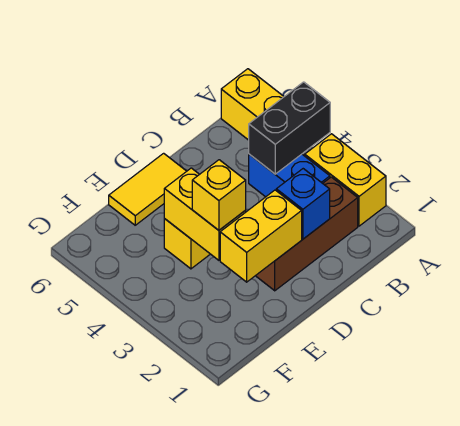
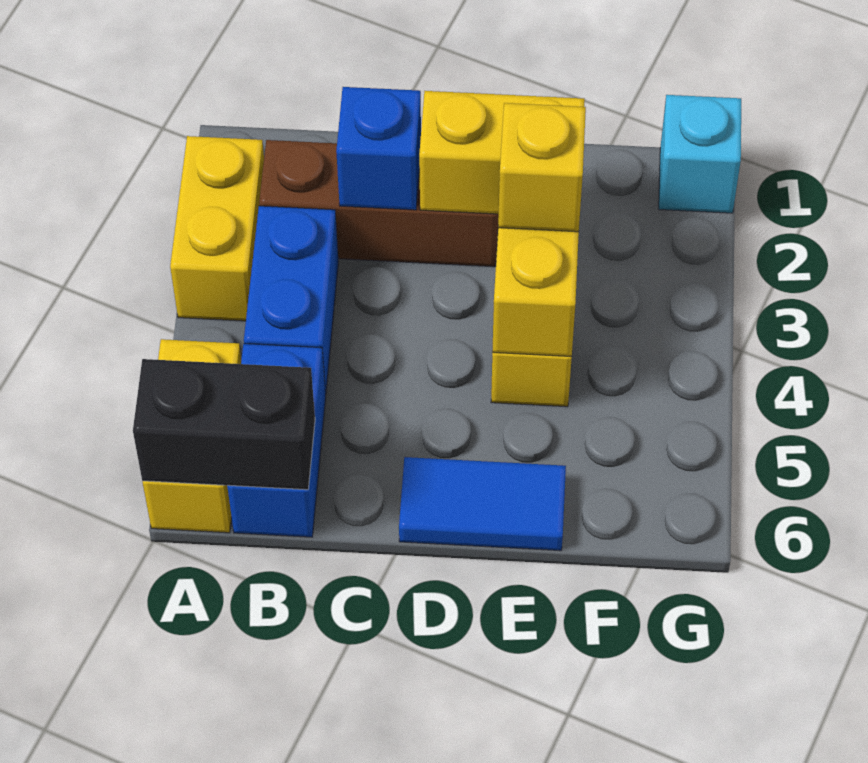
black 1x2 brick [249,82,330,174] -> black 1x2 brick moved to [133,359,315,490]
none -> blue 1x2 brick [227,344,326,537]
yellow 1x2 tile [109,153,187,225] -> blue 1x2 tile [399,457,566,551]
none -> cyan 1x1 brick [659,95,741,213]

